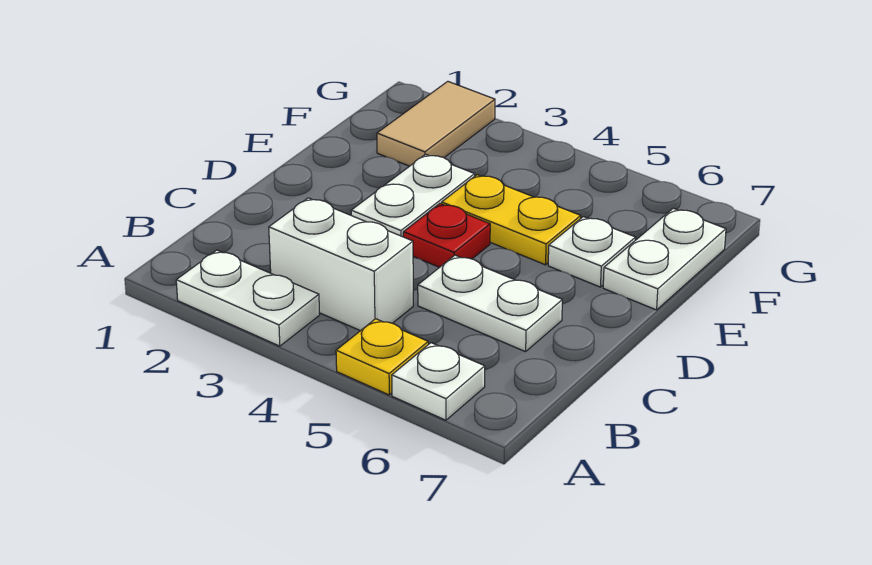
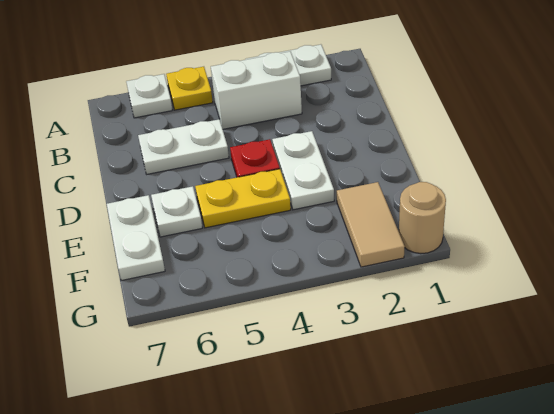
none -> tan 1x1 round brick [399,182,446,254]

